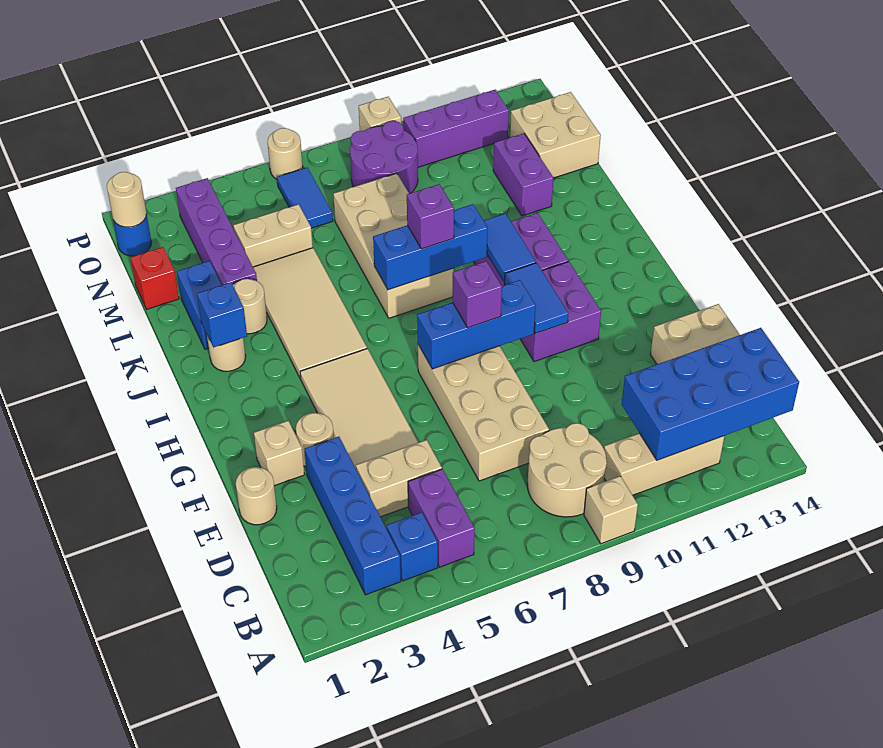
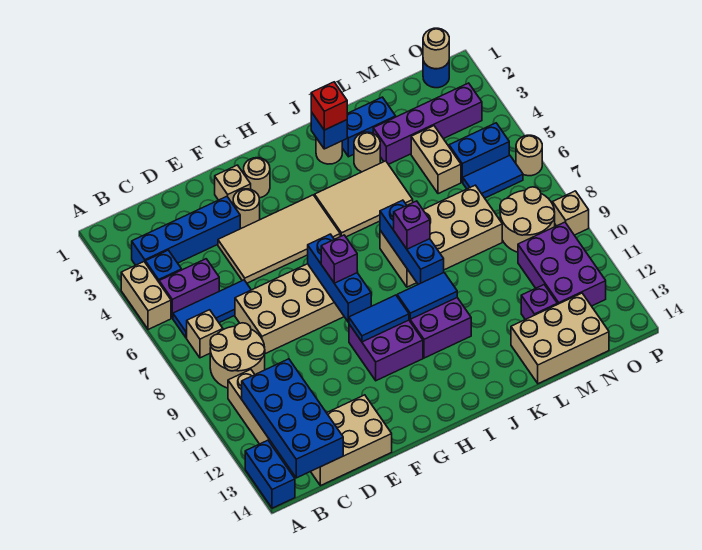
tan 1x1 brick [584,476,638,544] -> tan 1x1 brick moved to [187,310,223,358]
none -> blue 1x2 brick [245,440,295,508]
none -> blue 1x3 tile [173,280,251,338]
tan 1x2 brick [356,440,442,517] -> tan 1x2 brick moved to [121,262,171,330]
tan 1x1 round brick [236,467,277,525] -> tan 1x1 round brick moved to [244,158,270,198]
tan 2x4 tile [253,248,367,379] -> tan 2x3 tile [315,161,413,237]
purple 1x2 brick [493,133,553,216] -> purple 1x1 brick [521,285,557,320]
red 1x1 brick [131,247,179,309] -> red 1x1 brick moved to [311,82,347,130]
tan 2x2 brick [510,92,601,178] -> tan 2x3 brick [511,293,609,384]
none -> blue 1x2 brick [449,123,509,182]
purple 2x2 round brick [350,121,418,194] -> tan 2x2 round brick [500,187,555,252]
purple 1x3 brick [403,90,509,167] -> purple 2x3 brick [518,222,606,306]

